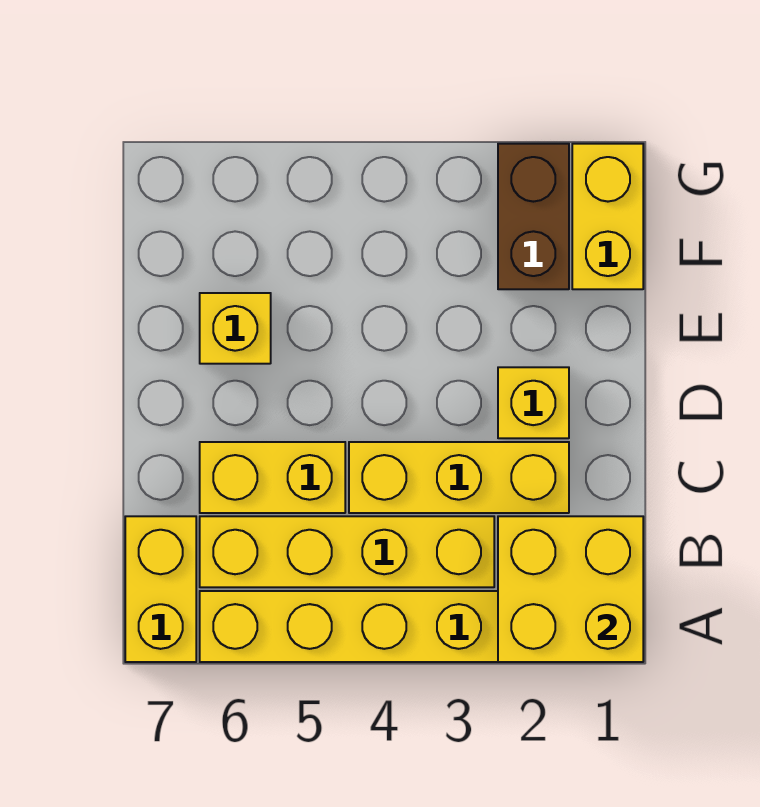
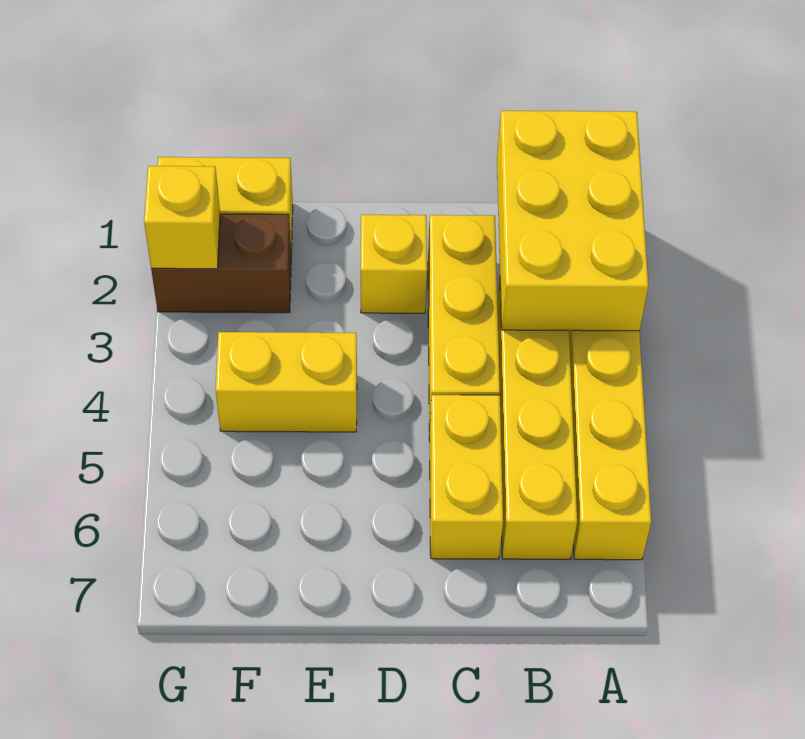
yellow 2x2 brick [498,516,643,662] -> yellow 2x3 brick [497,111,648,331]
yellow 1x2 brick [125,516,196,662] -> yellow 1x2 brick moved to [216,332,357,432]
yellow 1x1 brick [200,293,271,364] -> yellow 1x1 brick moved to [144,166,220,269]

